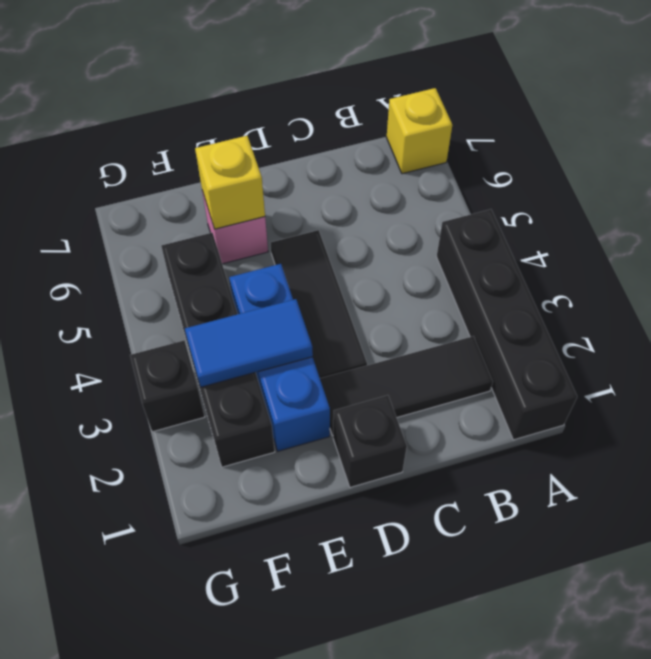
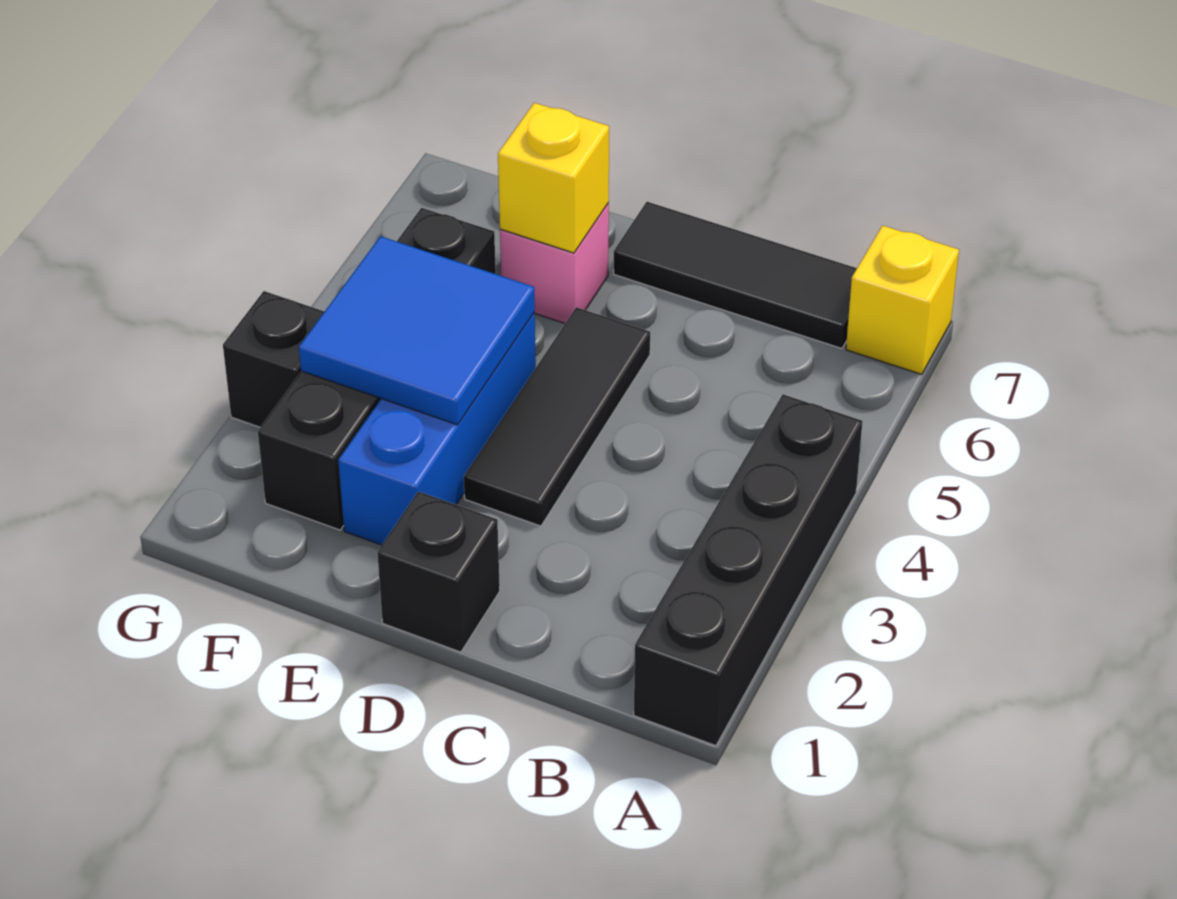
black 1x3 tile [320,336,493,436] -> black 1x3 tile moved to [614,202,857,348]
blue 1x2 tile [185,299,313,387] -> blue 2x2 tile [299,236,535,425]

